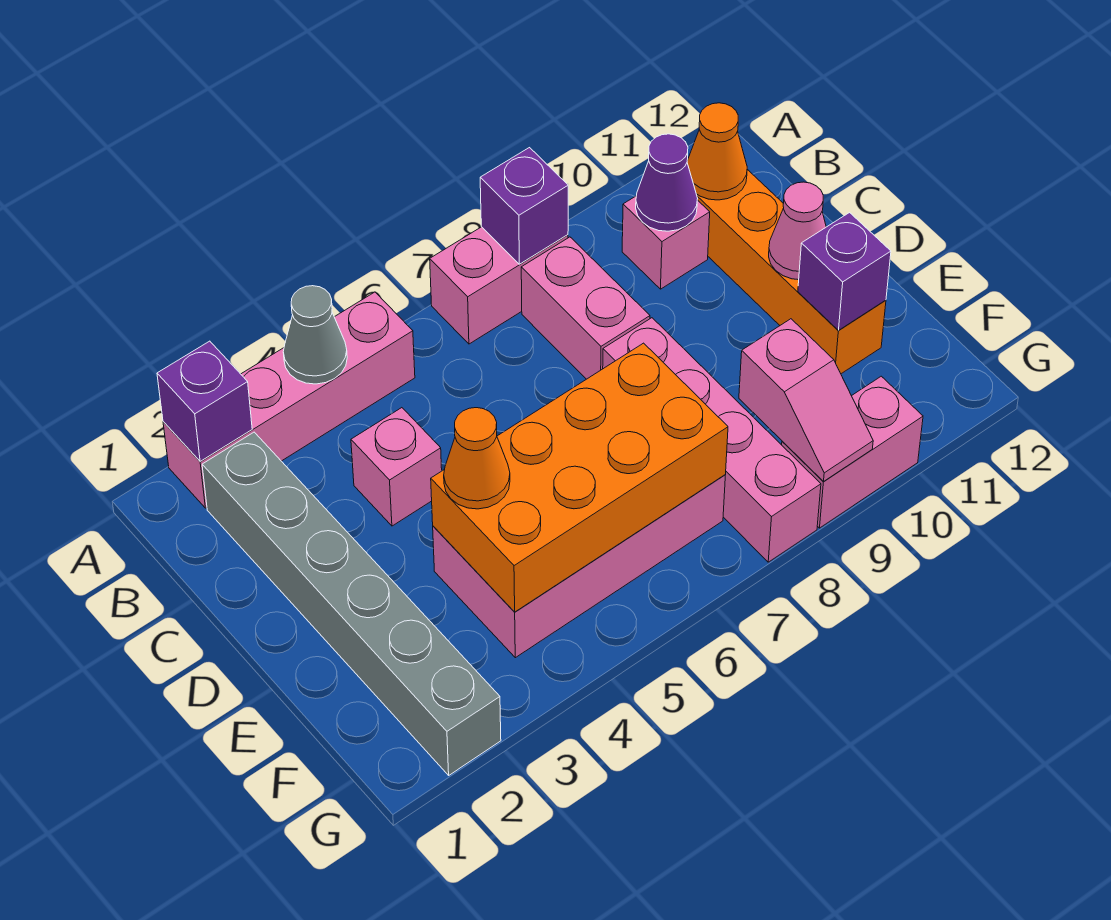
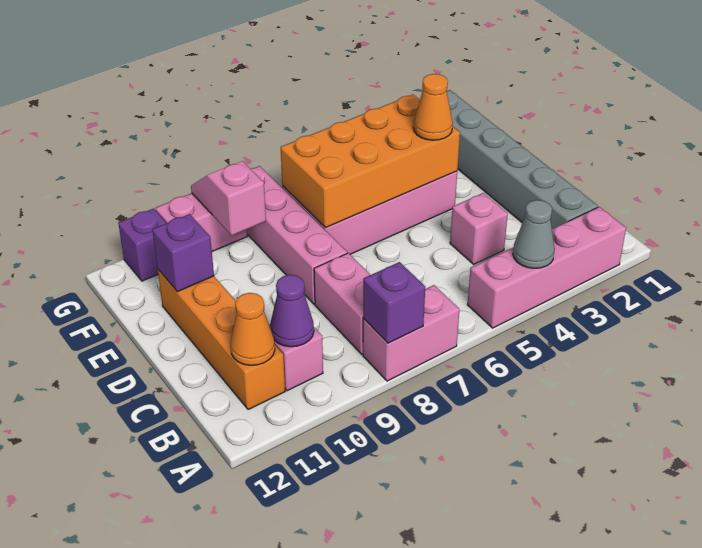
purple 1x1 brick [157,341,252,461] -> purple 1x1 brick moved to [118,209,166,281]
pink 1x1 cone [769,182,826,280] -> none

